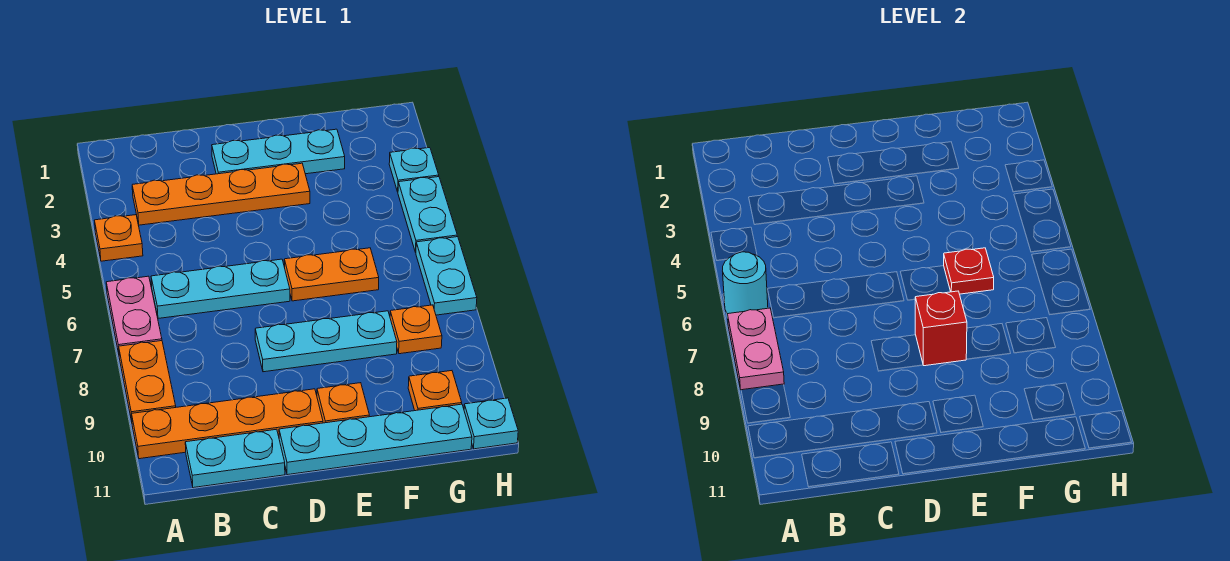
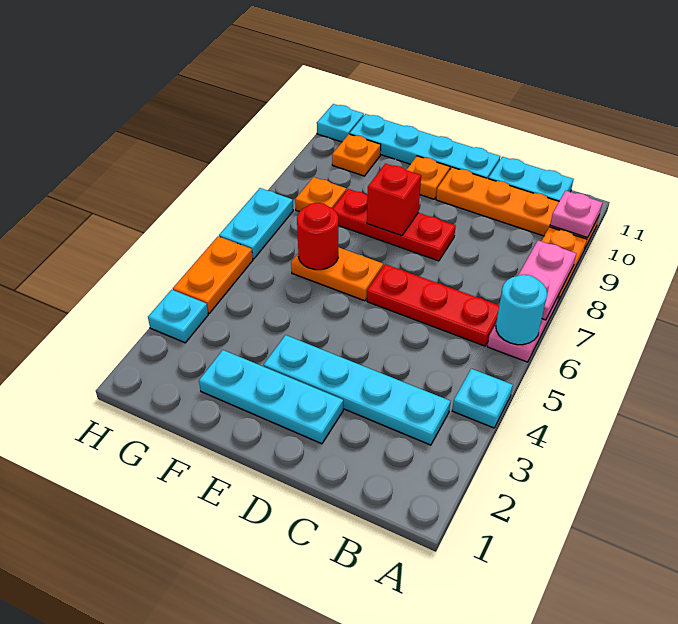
orange 1x1 plate [95,215,143,261] -> cyan 1x1 plate [452,369,513,428]
none -> pink 1x1 plate [550,191,603,238]
orange 1x4 plate [132,163,310,225] -> cyan 1x4 plate [264,335,451,445]
cyan 1x3 plate [151,259,290,318] -> red 1x3 plate [367,264,499,346]
cyan 1x3 plate [255,311,397,372] -> red 1x3 plate [333,189,456,261]
red 1x1 plate [944,248,994,294] -> red 1x1 round brick [297,203,338,270]
cyan 1x2 plate [398,177,457,252] -> orange 1x2 plate [173,236,253,313]

